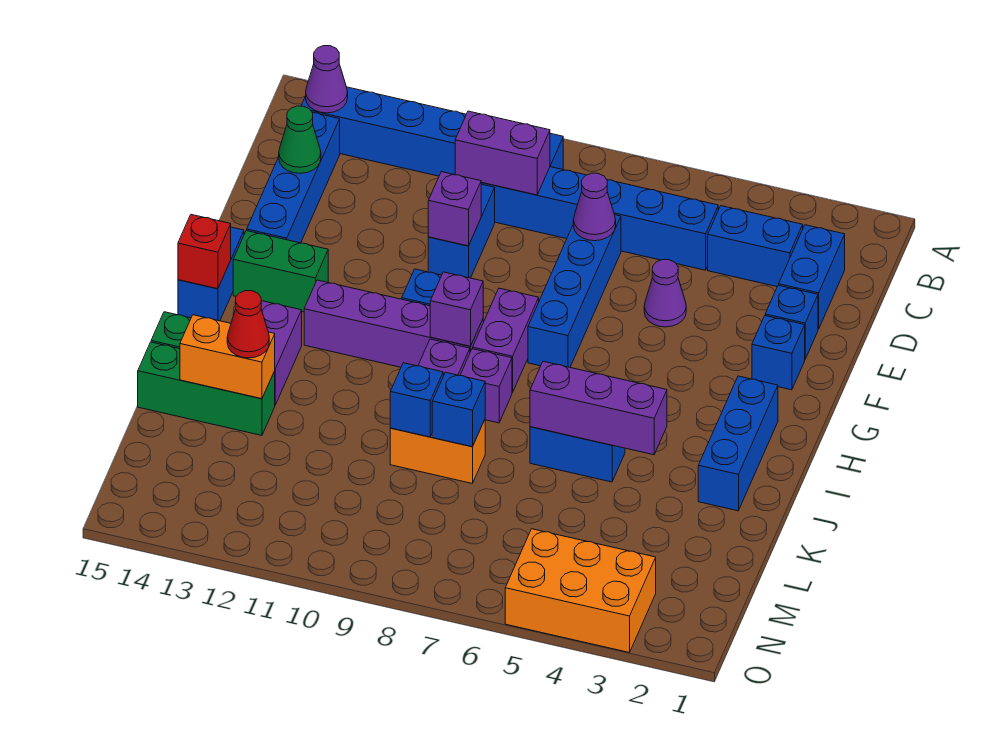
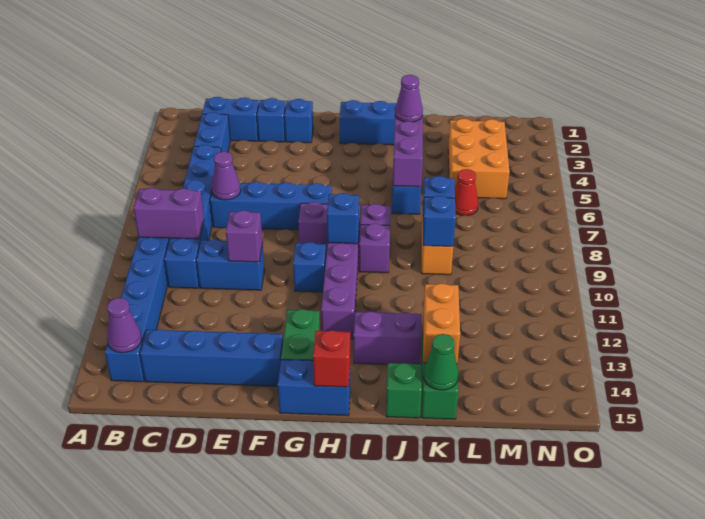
purple 1x2 brick [455,111,550,195] -> purple 1x2 brick turned to [133,188,204,239]
green 1x1 cone [279,106,321,173] -> green 1x1 cone moved to [424,334,458,390]
purple 1x1 cone [644,260,686,327] -> purple 1x1 cone moved to [395,75,423,122]
purple 1x1 brick [430,272,483,346] -> blue 1x1 brick [327,193,359,244]
red 1x1 cone [227,291,269,358] -> red 1x1 cone moved to [455,169,478,216]
orange 2x3 brick [505,529,656,652] -> orange 2x3 brick moved to [448,119,509,199]

